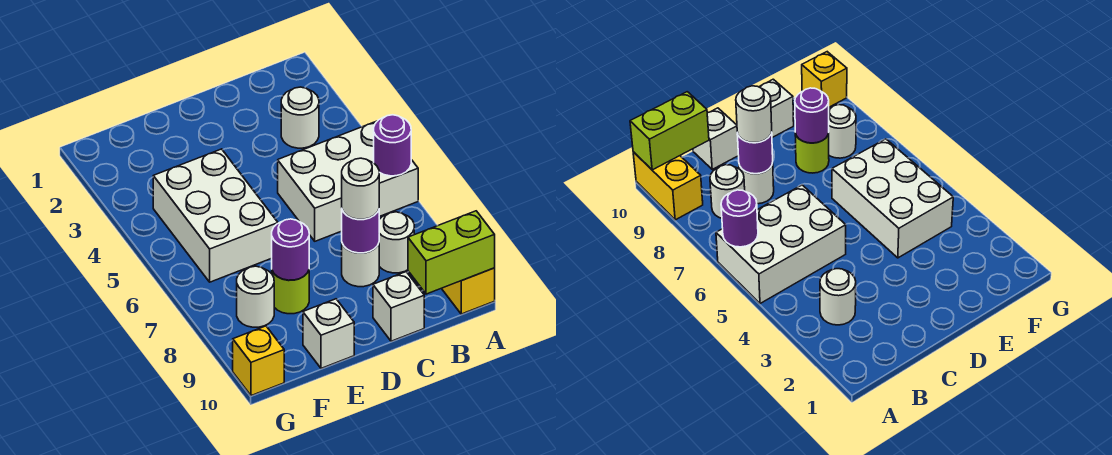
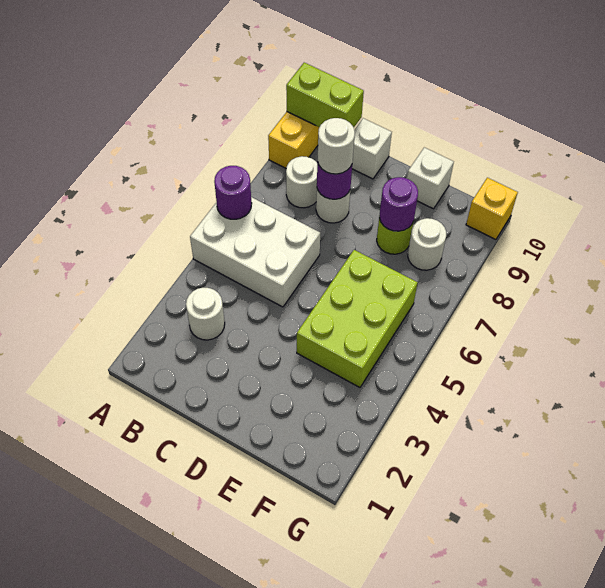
white 2x3 brick [153,149,278,282] -> lime 2x3 brick [297,250,418,387]

